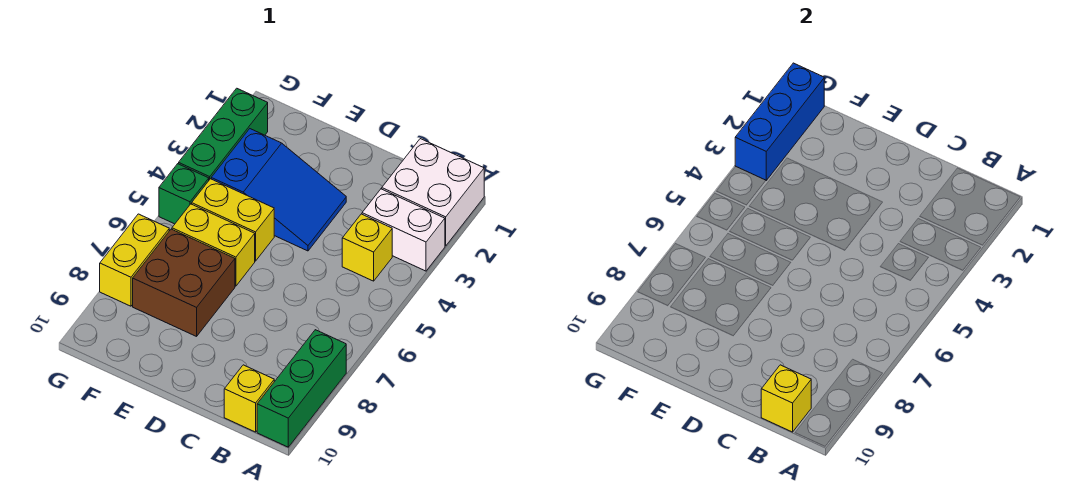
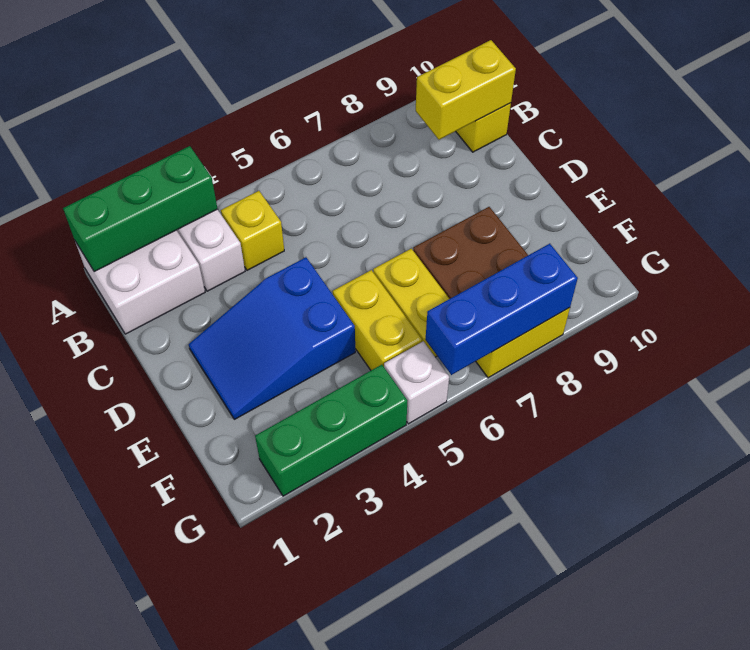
green 1x3 brick [257,330,346,447] -> green 1x3 brick moved to [63,146,217,272]
yellow 1x1 brick [761,365,811,432] -> yellow 1x2 brick [416,40,516,140]
blue 2x3 slope [211,129,346,251] -> blue 2x3 slope turned to [189,257,355,419]
blue 1x3 brick [735,63,824,180] -> blue 1x3 brick moved to [425,244,578,375]
green 1x1 brick [159,164,209,224] -> white 1x1 brick [384,341,449,424]

